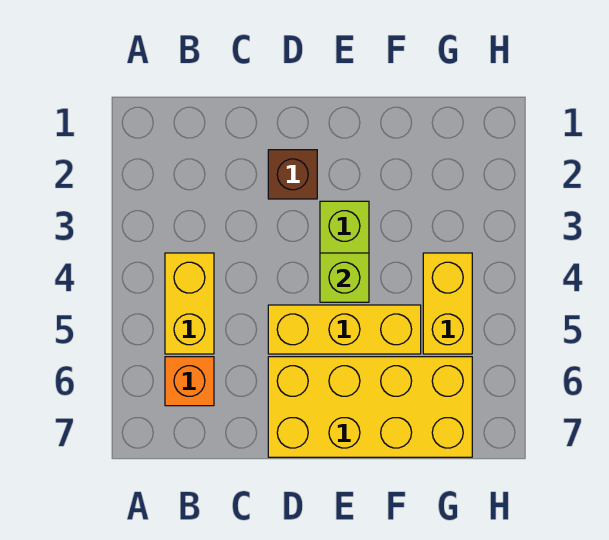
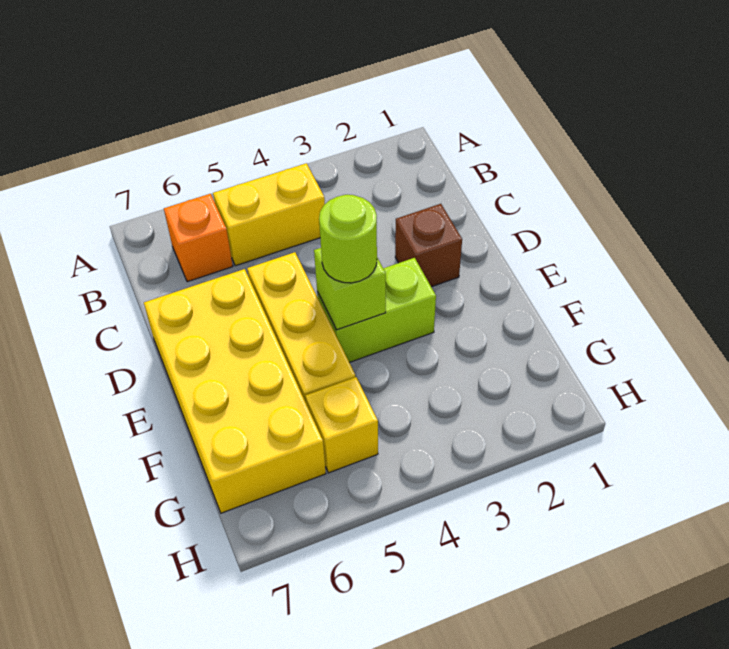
none -> lime 1x1 round brick [319,195,377,283]
yellow 1x2 brick [423,253,472,354] -> yellow 1x1 brick [305,377,378,473]

